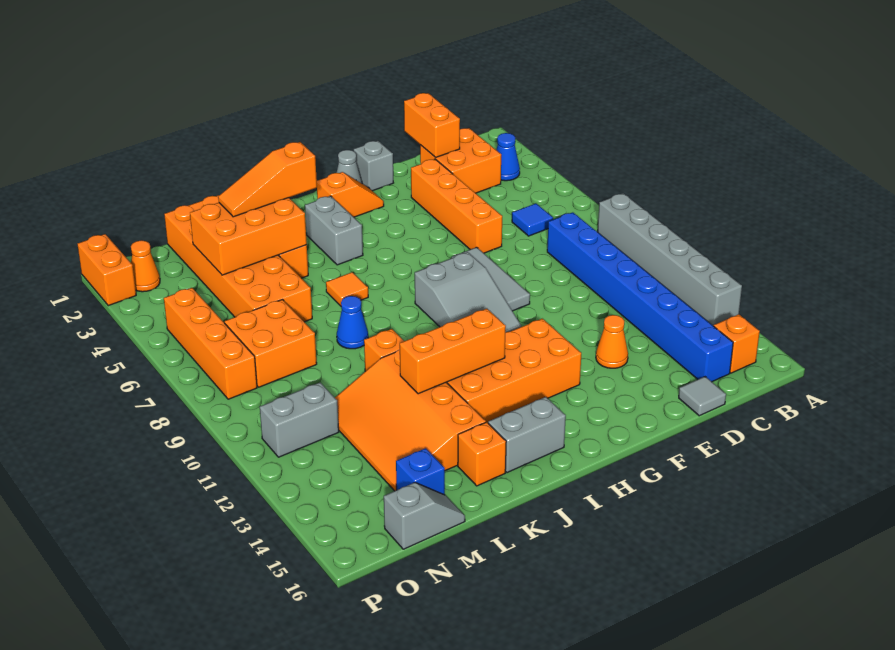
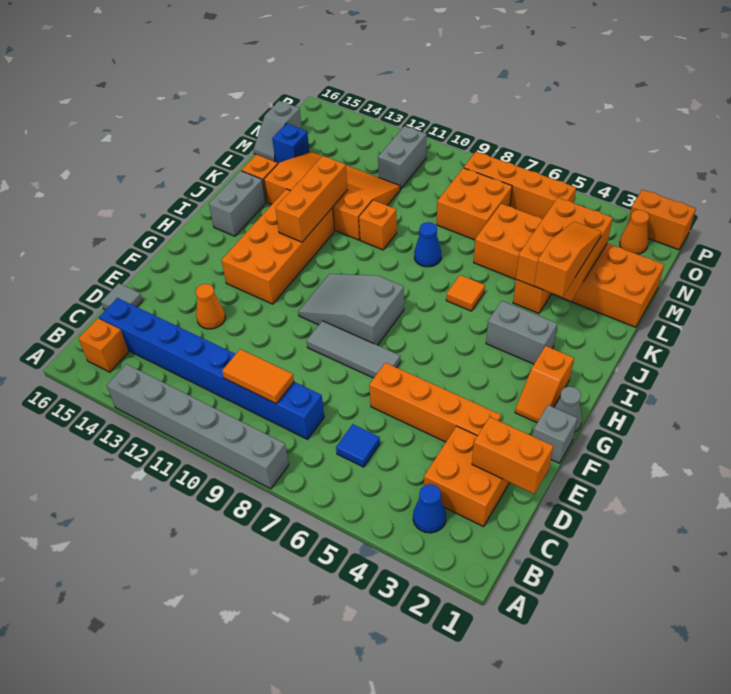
none -> orange 1x2 tile [222,349,294,404]

